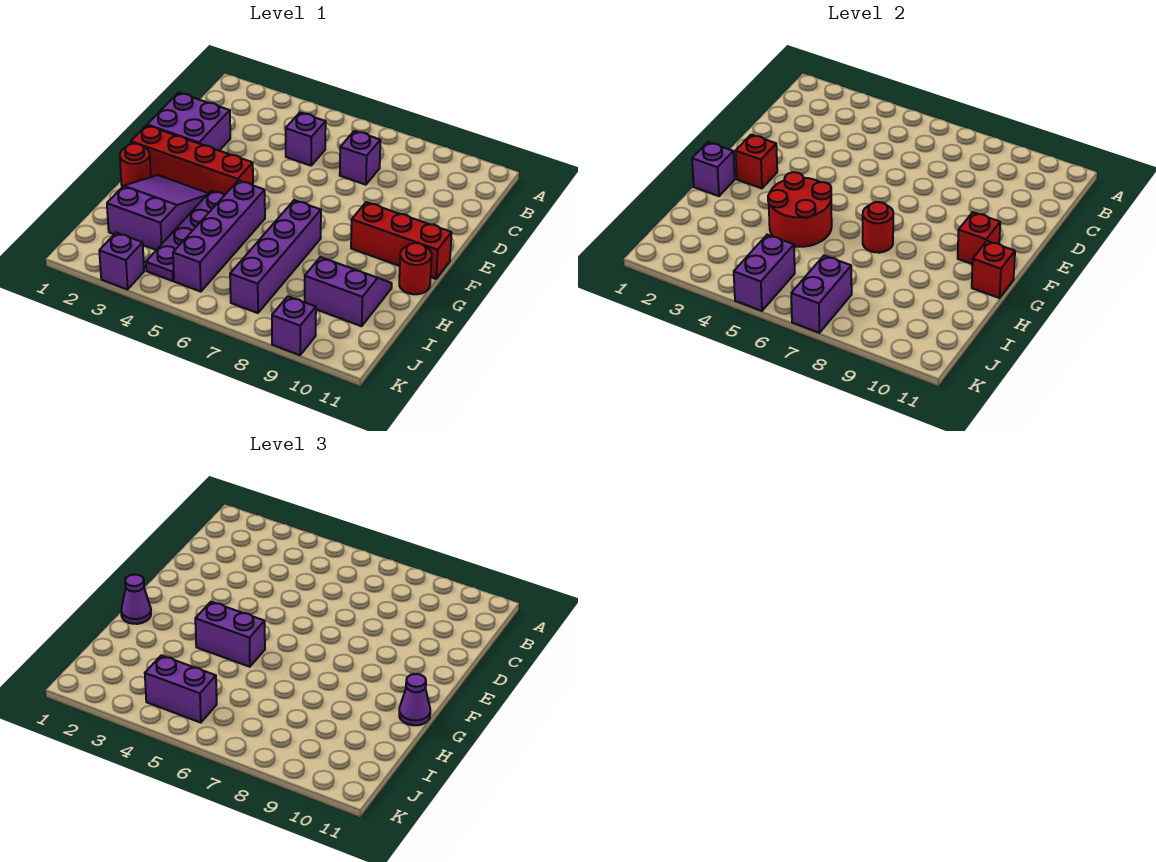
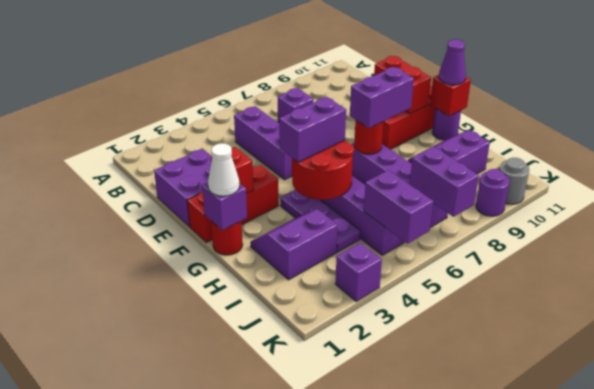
purple 1x1 brick [286,113,326,166] -> purple 1x3 brick [234,106,292,180]
red 1x4 brick [131,125,253,195] -> red 1x3 brick [187,165,279,242]
red 1x1 brick [958,212,1000,264] -> red 1x2 brick [374,56,431,114]
purple 1x1 cone [121,574,151,624] -> white 1x1 cone [208,143,240,196]
purple 2x3 slope [107,175,208,250] -> purple 2x2 slope [250,209,338,280]
purple 1x4 plate [146,190,224,281] -> purple 1x3 plate [280,189,361,252]
red 1x1 round brick [399,243,432,294] -> purple 1x1 round brick [432,108,461,140]
purple 1x2 brick [145,655,217,723] -> purple 1x2 brick moved to [350,67,414,128]
purple 1x1 brick [272,296,316,355] -> purple 1x1 round brick [476,169,509,216]
none -> grey 1x1 round brick [500,158,529,204]

